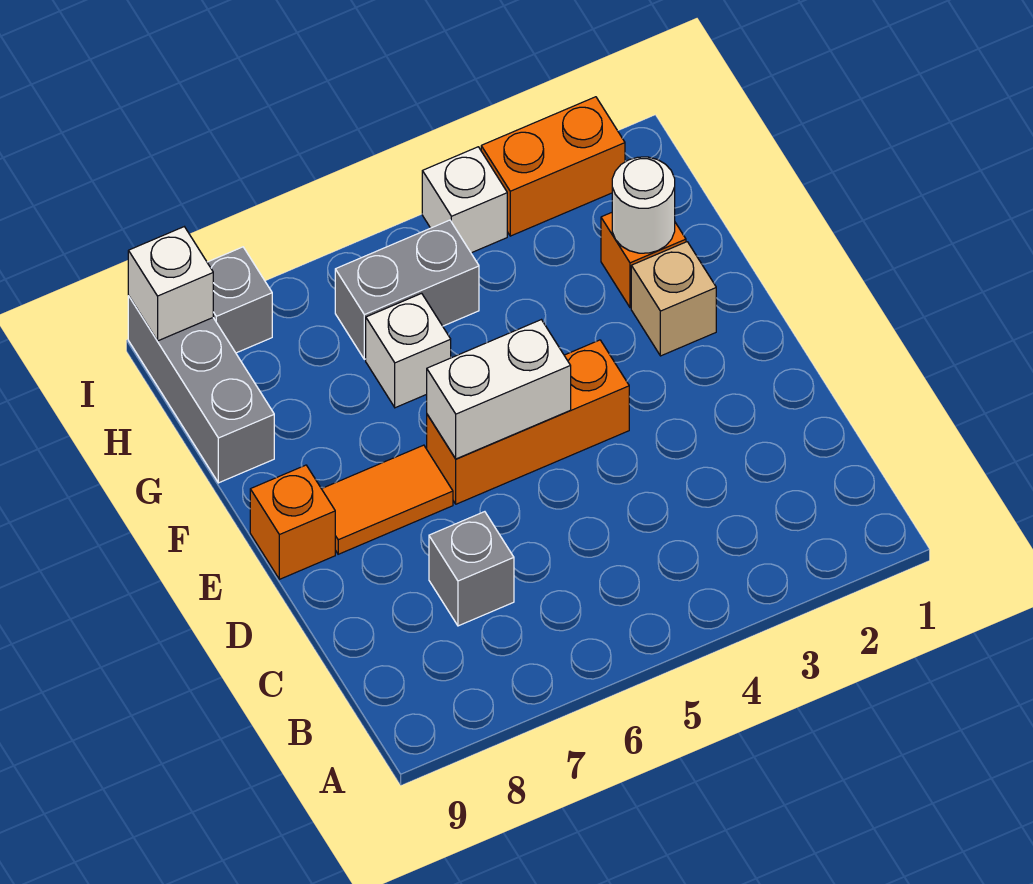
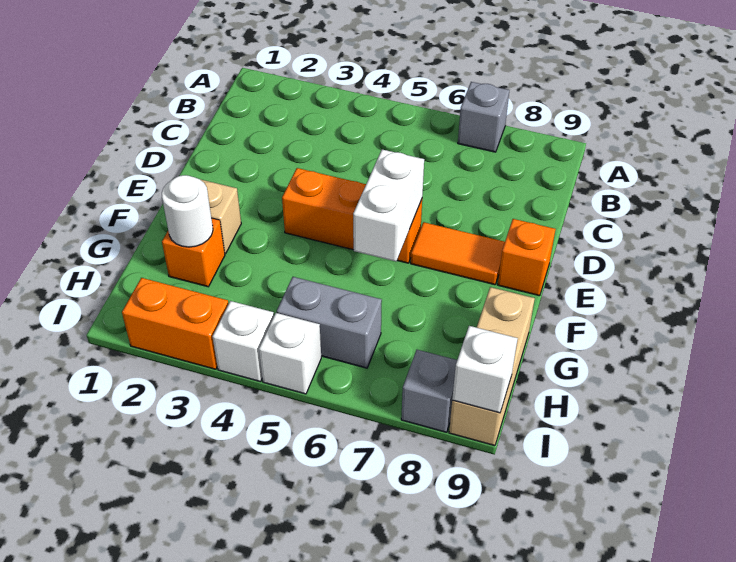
grey 1x1 brick [429,512,514,626] -> grey 1x1 brick moved to [458,82,509,152]
white 1x2 brick [427,320,571,459] -> white 1x2 brick turned to [353,149,424,261]
white 1x1 brick [366,293,451,408] -> white 1x1 brick moved to [259,313,321,394]
grey 1x3 brick [128,296,274,483] -> tan 1x3 brick [449,287,535,446]

